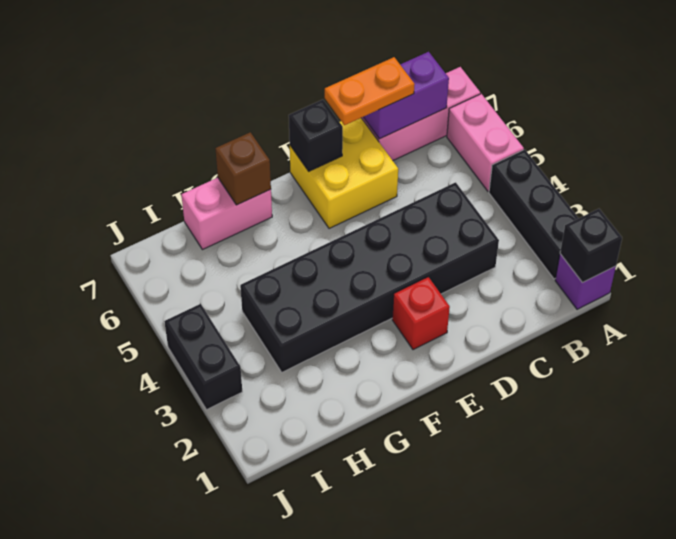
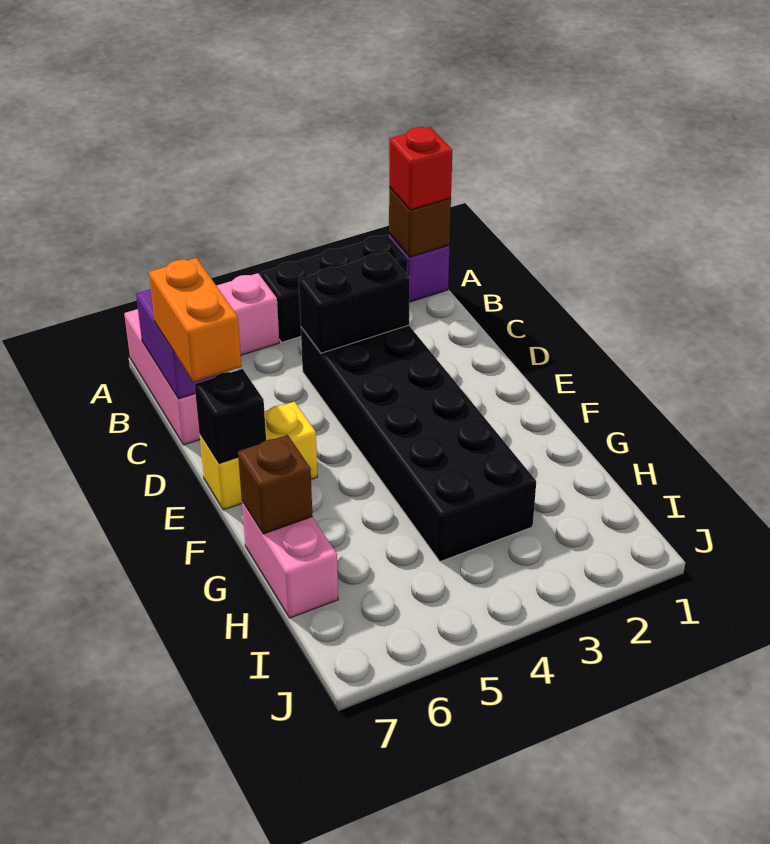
black 1x1 brick [560,209,622,282] -> brown 1x1 brick [389,187,451,257]
orange 1x2 plate [325,57,415,125] -> orange 1x2 brick [149,258,242,382]
yellow 2x2 brick [290,118,398,228] -> yellow 1x2 brick [199,402,317,510]
red 1x1 brick [392,277,450,350] -> red 1x1 brick moved to [389,127,453,210]
black 1x2 brick [164,304,242,410] -> black 1x2 brick moved to [299,252,410,353]

